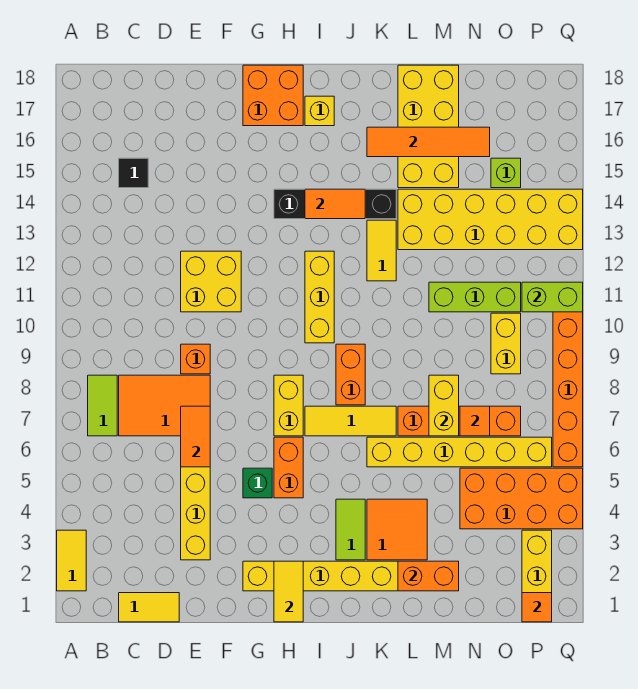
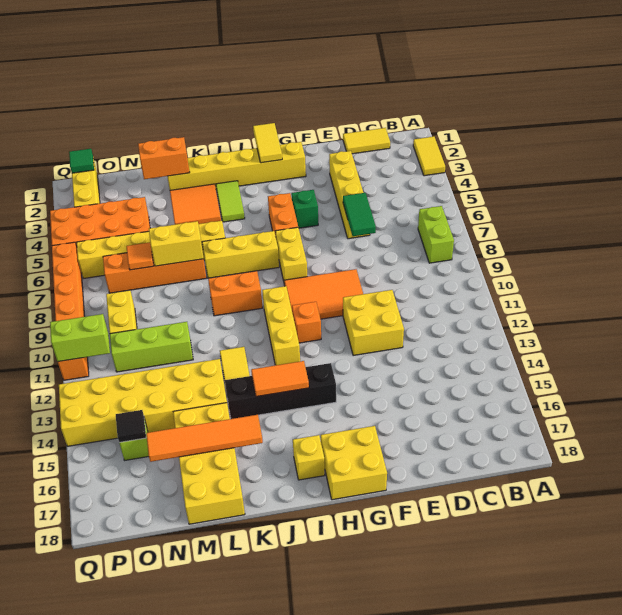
lime 1x2 tile [88,375,117,436] -> lime 1x2 brick [418,206,454,263]
orange 2x3 tile [119,375,210,436] -> orange 2x3 tile moved to [284,269,363,319]
black 1x1 tile [119,158,148,188] -> black 1x1 tile moved to [116,410,146,443]
orange 1x2 tile [181,406,210,467] -> green 1x2 tile [343,193,376,236]
orange 1x1 brick [181,344,210,374] -> orange 1x1 brick moved to [292,302,321,343]
orange 2x2 brick [243,65,303,126] -> yellow 2x2 brick [321,426,387,500]
yellow 1x3 tile [305,406,396,436] -> yellow 1x3 brick [202,231,279,278]
orange 1x2 brick [336,344,365,405] -> orange 1x2 brick turned to [208,271,263,316]
yellow 1x2 brick [429,375,459,436] -> yellow 1x2 brick turned to [149,221,204,266]
orange 1x1 tile [522,593,552,622] -> green 1x1 tile [69,149,94,173]

